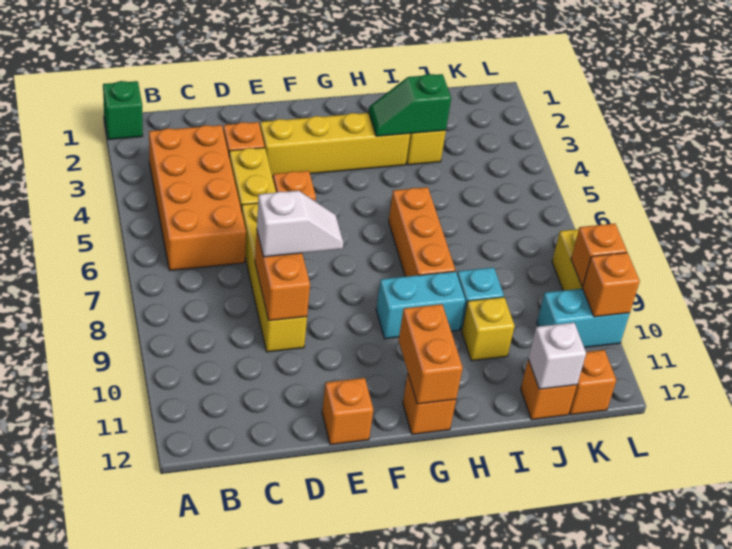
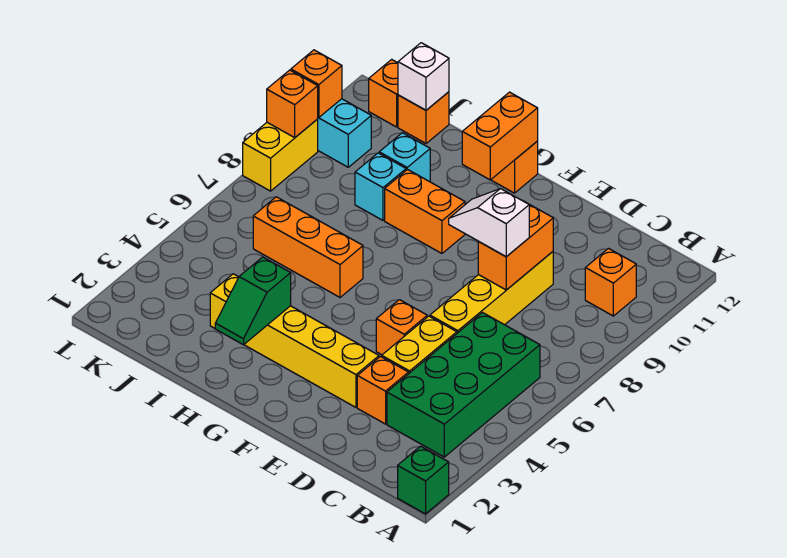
orange 2x4 brick [149,125,246,270] -> green 2x4 brick [387,313,540,457]
orange 1x1 brick [322,378,373,445] -> orange 1x1 brick moved to [585,249,636,316]
cyan 1x2 brick [376,271,465,339] -> orange 1x2 brick [385,169,465,253]
green 1x2 slope [369,74,451,136] -> green 1x2 slope turned to [215,257,291,345]
orange 1x3 brick [389,187,455,277] -> orange 1x3 brick turned to [253,197,363,297]
yellow 1x1 brick [462,297,515,361] -> cyan 1x1 brick [379,133,430,182]

